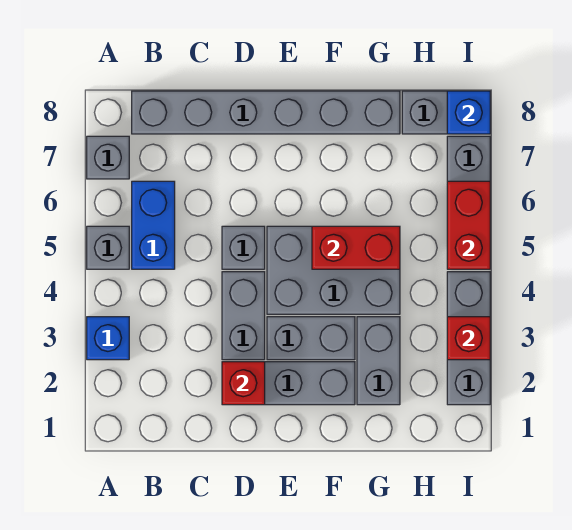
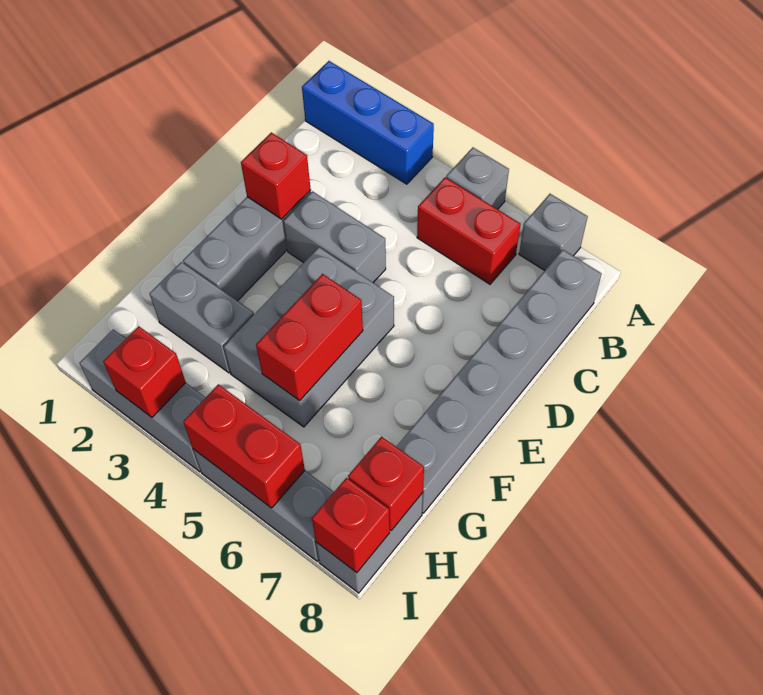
blue 1x1 brick [87,317,129,360] -> blue 1x3 brick [302,61,434,184]
blue 1x2 brick [132,181,175,269] -> red 1x2 brick [417,177,521,284]
grey 1x1 brick [222,226,265,269] -> none
grey 1x2 brick [267,317,355,360] -> none
none -> red 1x1 brick [348,437,424,530]
blue 1x1 brick [447,91,490,134] -> red 1x1 brick [312,478,390,573]

